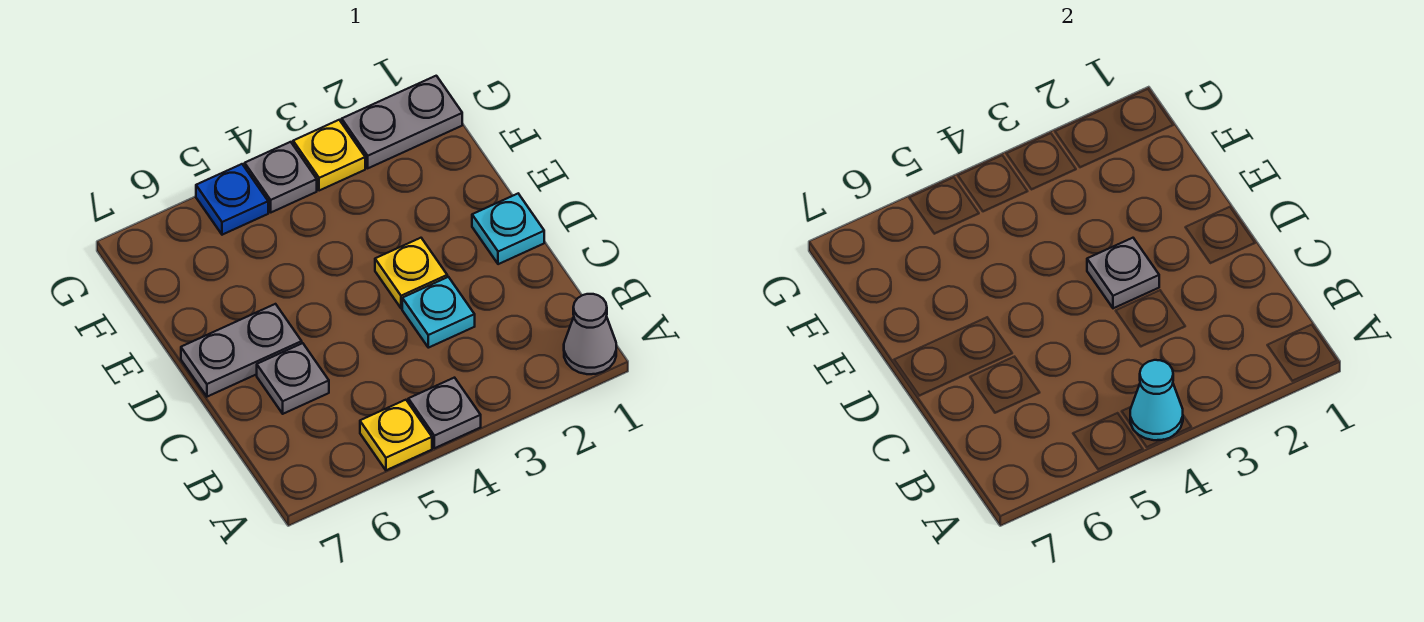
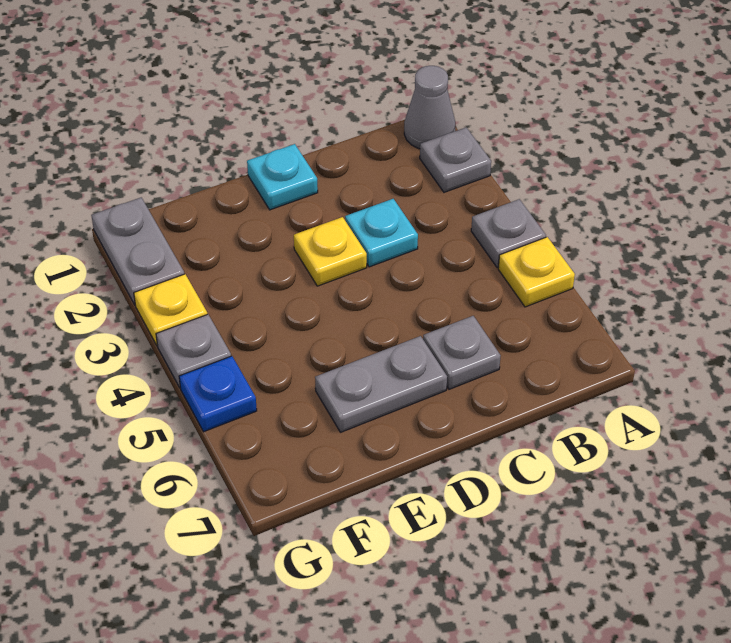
cyan 1x1 cone [1130,360,1183,440] -> none
grey 1x1 plate [1087,238,1159,308] -> grey 1x1 plate moved to [420,127,491,192]
grey 1x2 plate [181,304,302,397] -> grey 1x2 plate turned to [315,336,447,432]

